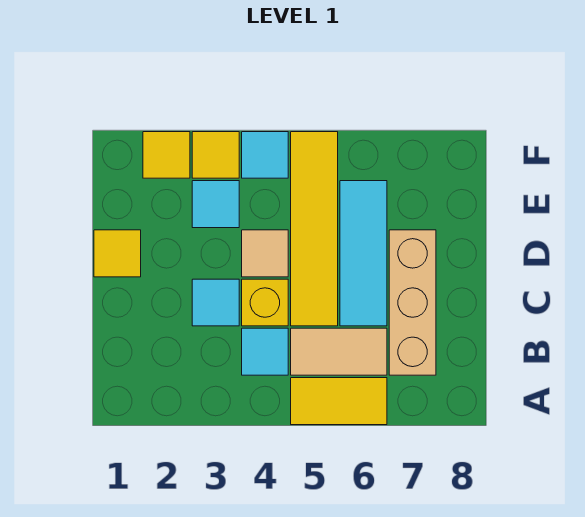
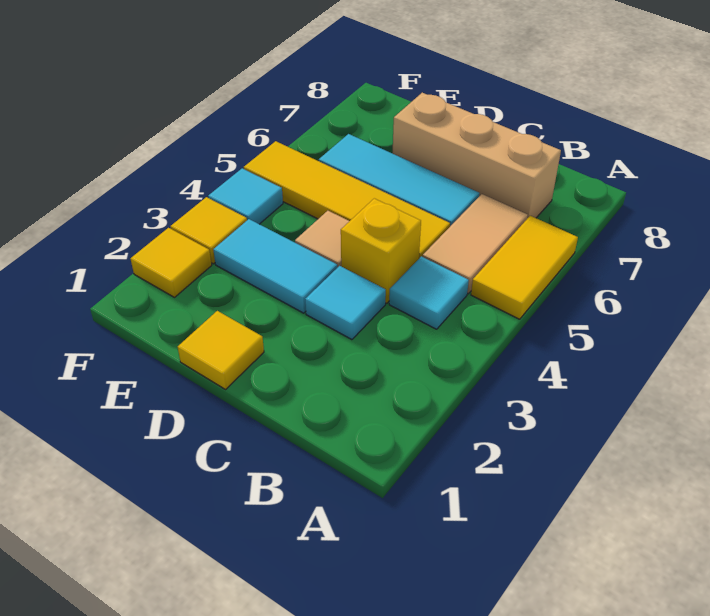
cyan 1x1 tile [192,181,239,228] -> cyan 1x2 tile [213,219,337,313]

